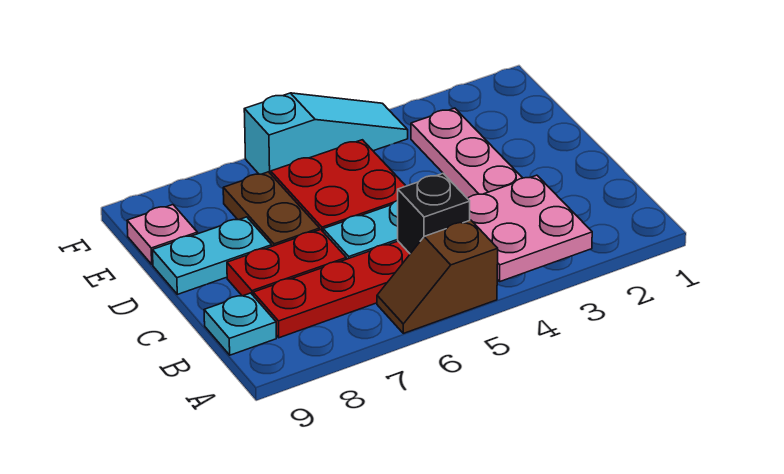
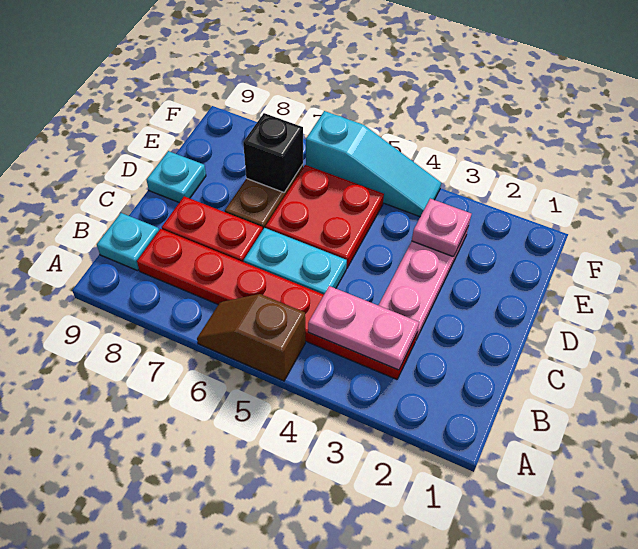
pink 2x2 plate [468,175,592,281] -> pink 1x2 plate [308,286,419,370]
black 1x1 brick [398,173,470,254] -> black 1x1 brick moved to [243,113,303,192]
cyan 1x2 plate [152,217,272,294] -> cyan 1x1 plate [147,151,206,202]
pink 1x1 plate [127,205,197,265] -> pink 1x1 plate moved to [412,199,471,257]

